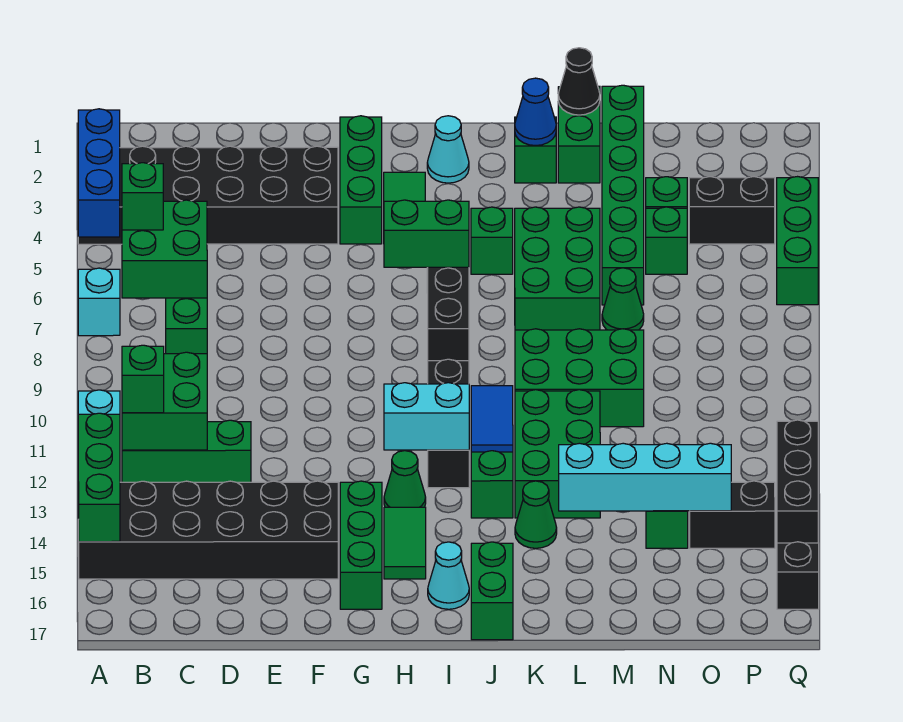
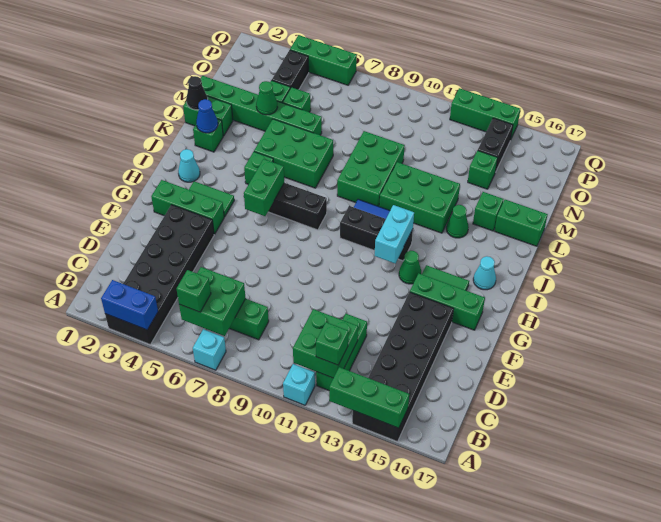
blue 1x3 brick [78,109,120,237] -> blue 1x2 brick [101,280,158,330]
green 1x1 brick [471,451,513,518] -> green 1x1 brick moved to [473,192,503,231]
green 1x2 brick [471,542,513,640] -> green 1x2 brick moved to [495,200,548,246]
cyan 1x4 brick [559,443,731,511] -> none
green 1x1 cone [602,268,644,330] -> green 1x1 cone moved to [256,81,278,115]
black 1x3 brick [777,420,818,543] -> green 1x3 brick [450,88,520,138]
black 1x1 brick [777,542,819,609] -> none

